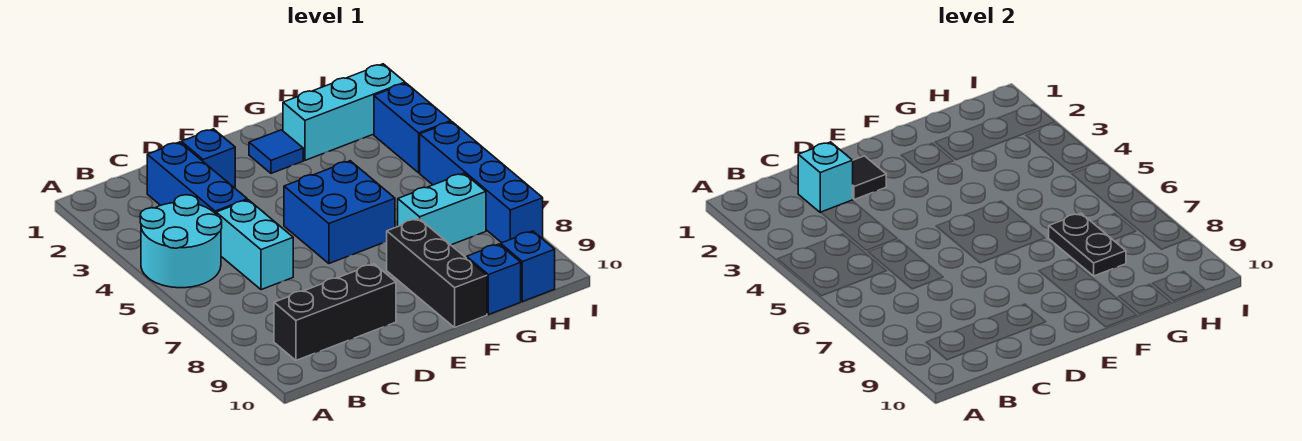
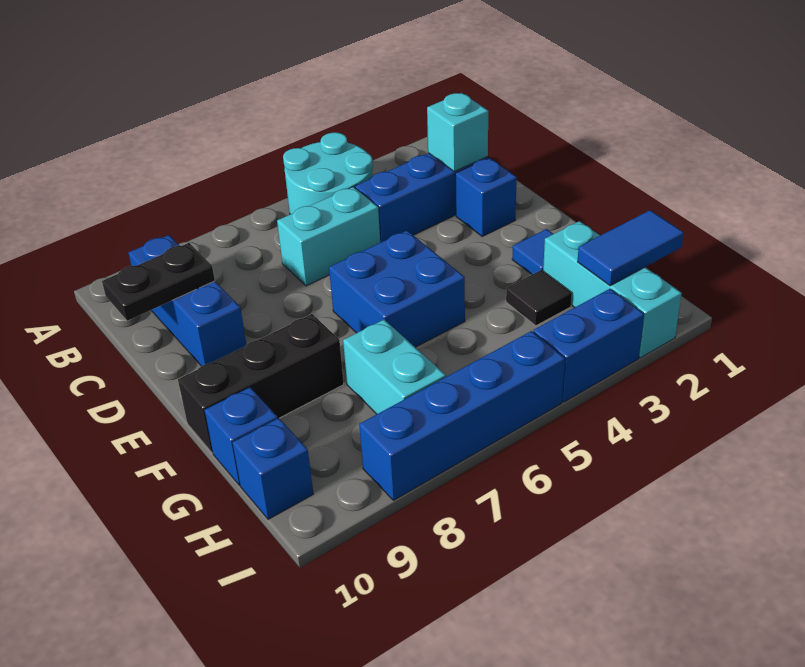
black 1x3 brick [274,264,396,360] -> blue 1x3 brick [128,235,246,366]
black 1x1 tile [853,156,886,200] -> black 1x1 tile moved to [506,270,572,326]
black 1x2 plate [1049,213,1126,276] -> black 1x2 plate moved to [102,243,215,321]
none -> blue 1x2 tile [578,210,684,286]

